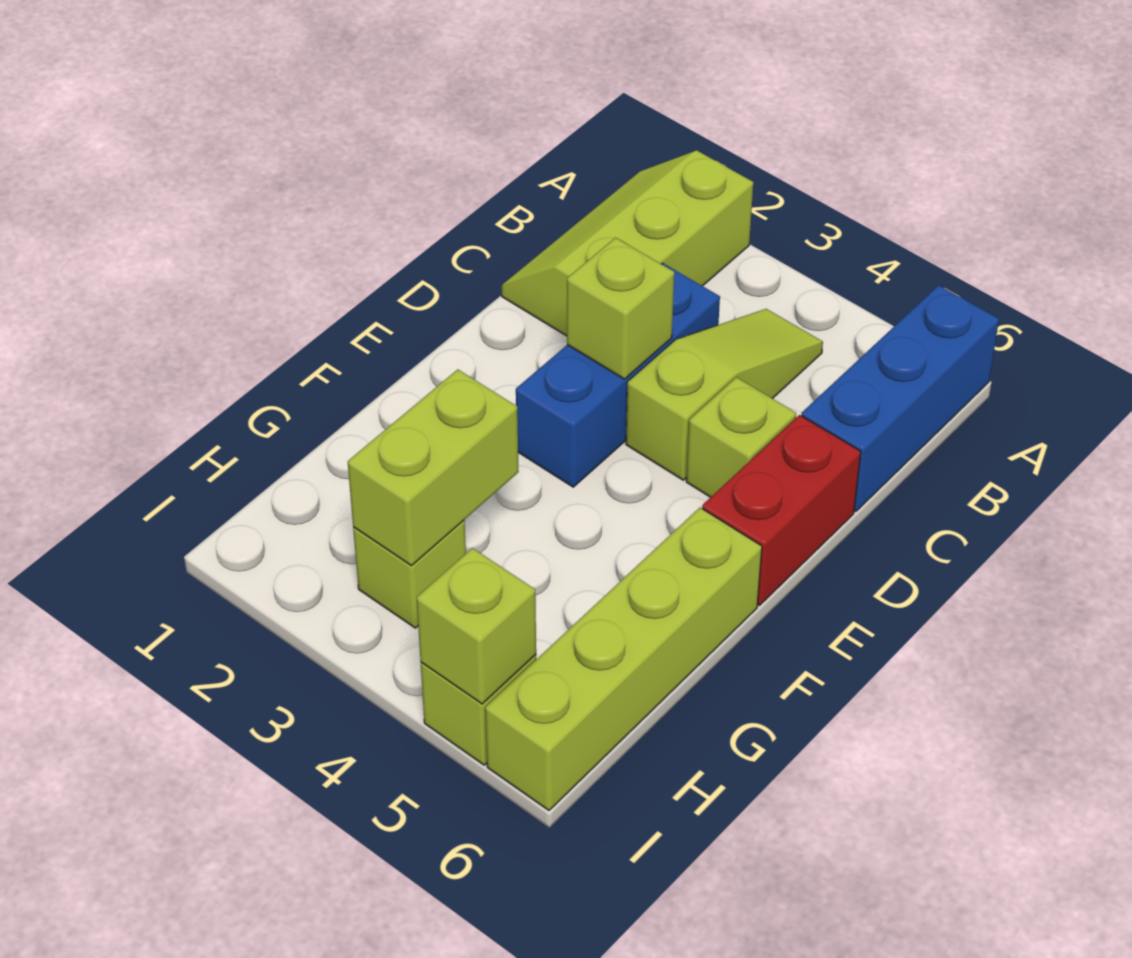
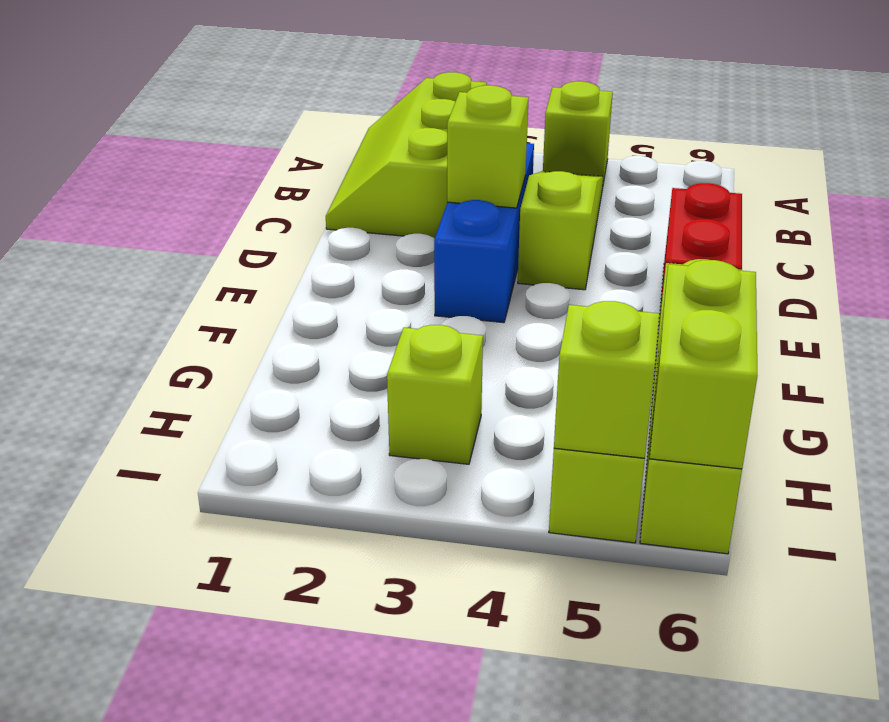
blue 1x3 brick [801,285,999,511] -> none
lime 1x1 brick [686,377,796,497] -> lime 1x1 brick moved to [543,81,613,183]
lime 1x2 brick [348,369,519,566] -> lime 1x2 brick moved to [649,260,758,469]

